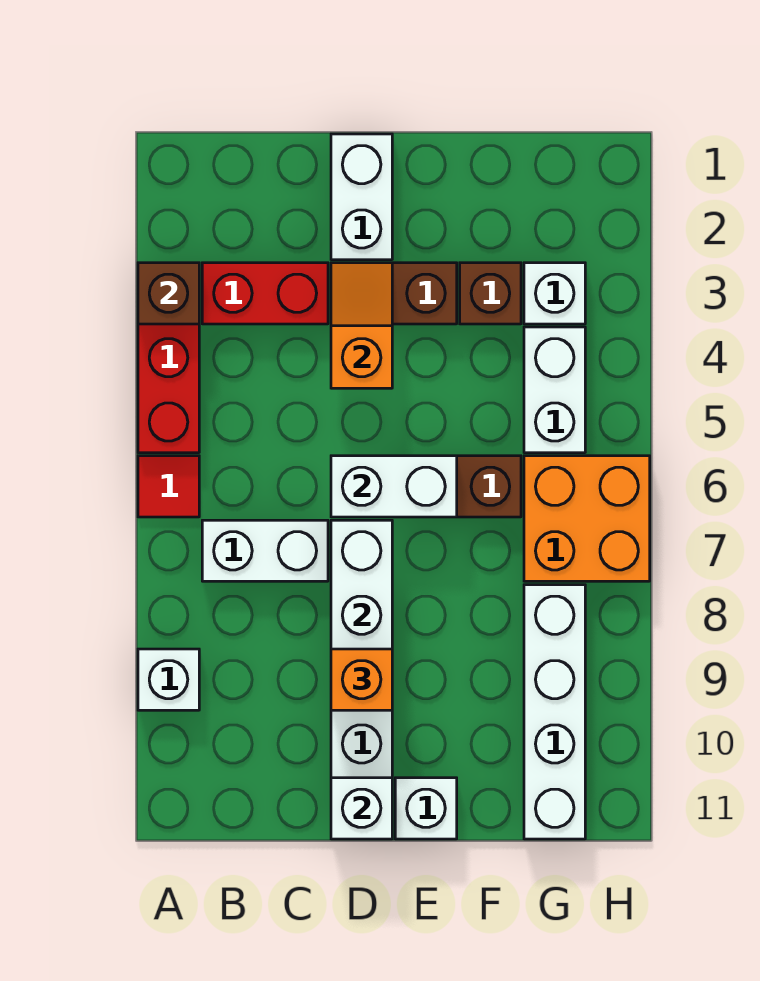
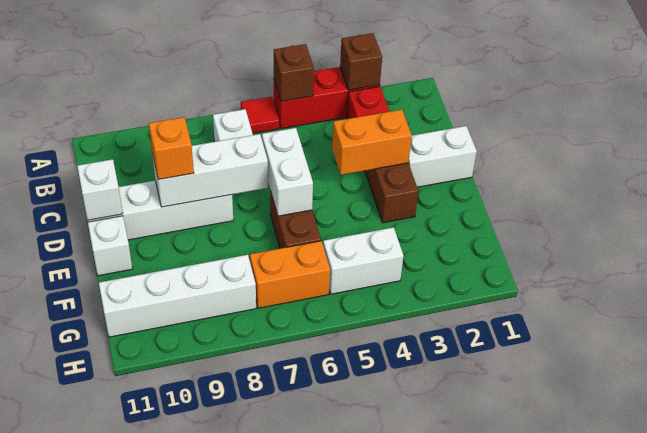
white 1x1 brick [138,649,199,710] -> none
orange 1x2 slope [331,263,392,388] -> orange 1x2 brick [332,110,412,175]
brown 1x1 brick [460,263,521,324] -> brown 1x1 brick moved to [274,44,314,102]
white 1x1 brick [524,263,585,324] -> none
orange 2x2 brick [524,456,650,581] -> orange 1x2 brick [250,241,330,308]

